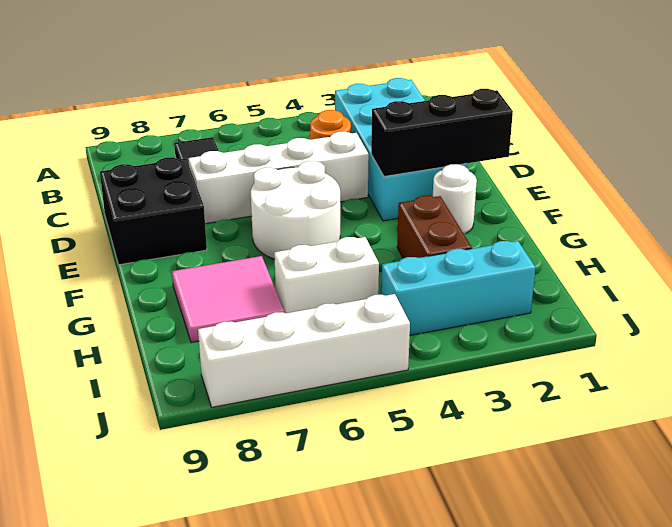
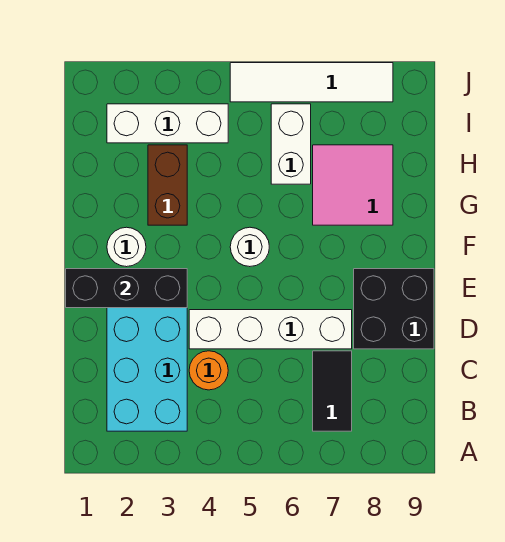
white 2x2 round brick [251,161,340,259] -> white 1x1 round brick [230,227,269,267]
white 1x2 brick [274,237,379,313] -> white 1x2 brick turned to [271,104,311,184]
cyan 1x3 brick [381,241,536,335] -> white 1x3 brick [107,104,228,143]
white 1x4 brick [198,294,410,407] -> white 1x4 tile [230,63,393,102]

